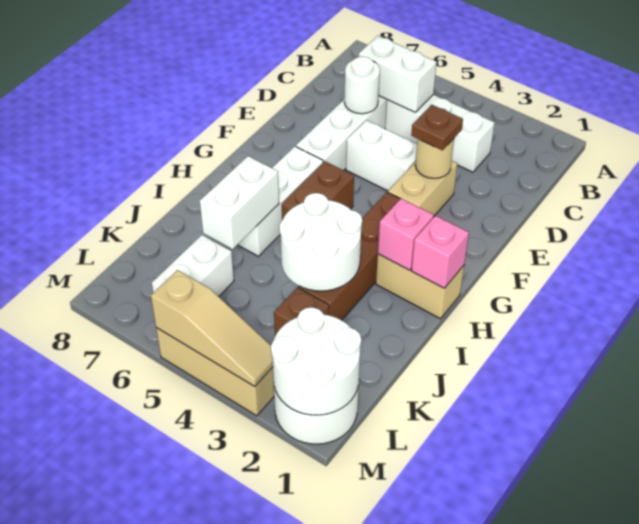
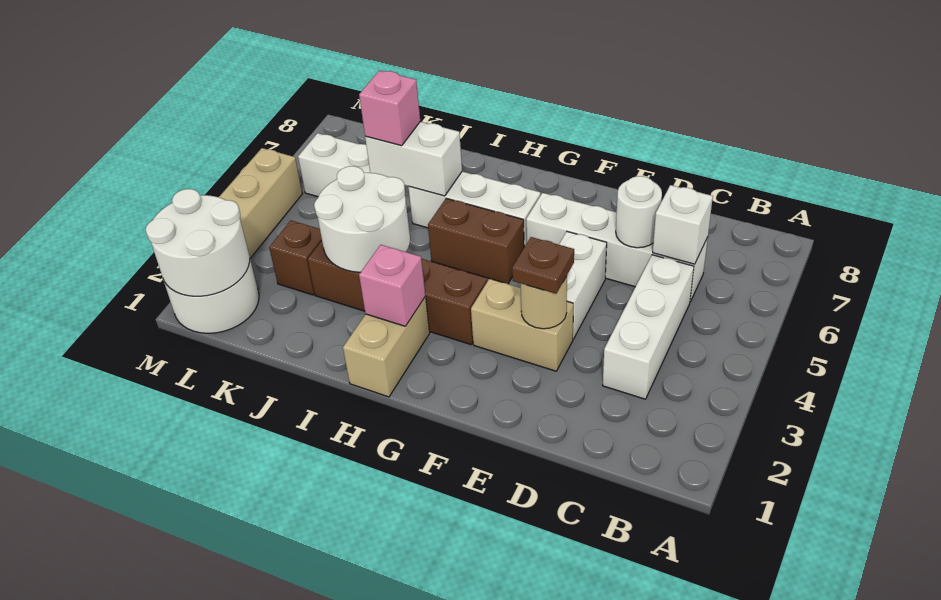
white 1x2 brick [359,36,437,112] -> white 1x1 brick [653,185,713,264]
pink 1x1 brick [412,216,469,288] -> pink 1x1 brick moved to [359,71,420,146]
tan 1x3 slope [151,270,273,386] -> none

